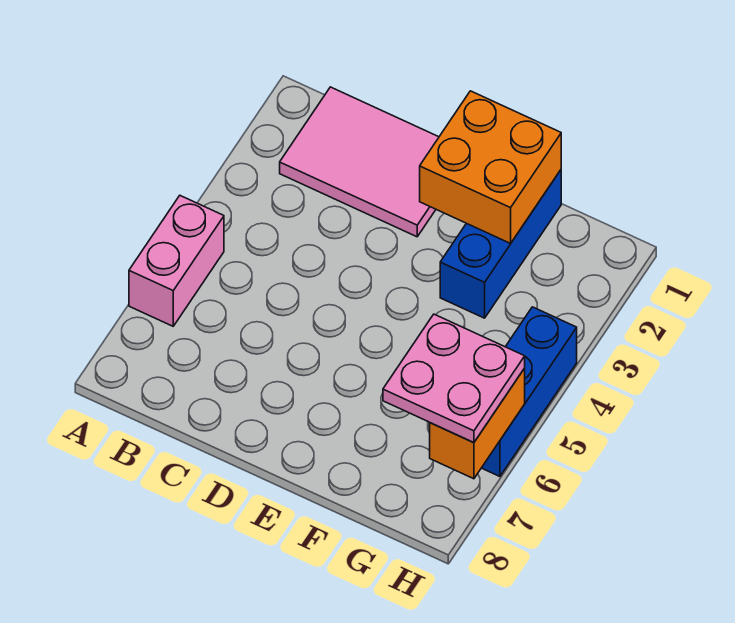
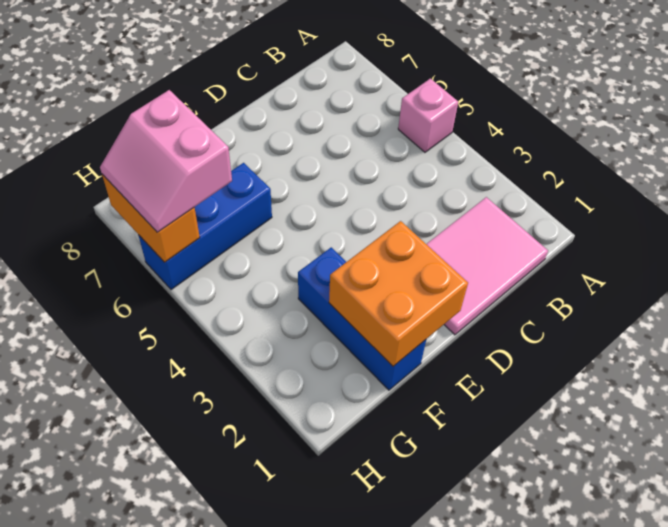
pink 1x2 brick [129,196,224,326] -> pink 1x1 brick [398,79,458,152]
pink 2x2 plate [383,314,525,443] -> pink 2x2 slope [100,90,232,232]
blue 1x3 brick [482,307,577,476] -> blue 1x3 brick turned to [138,163,272,290]

